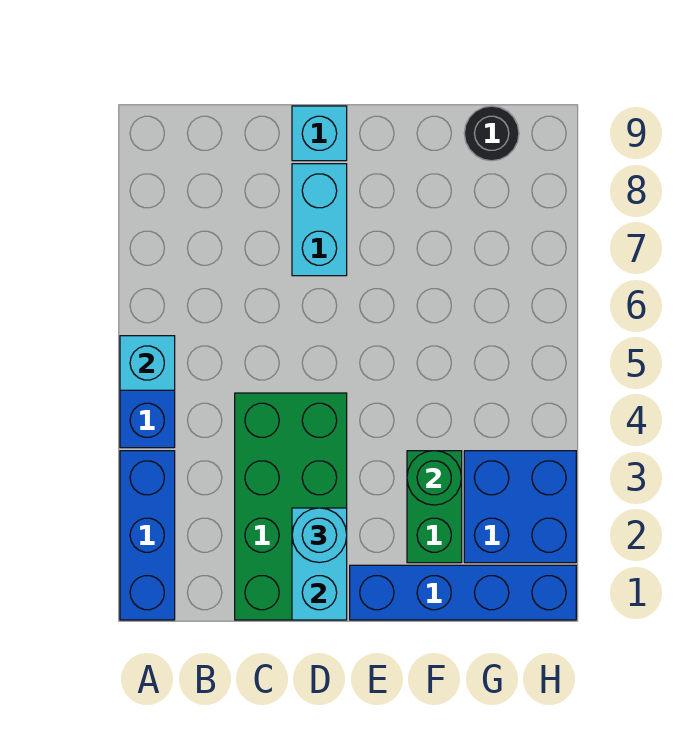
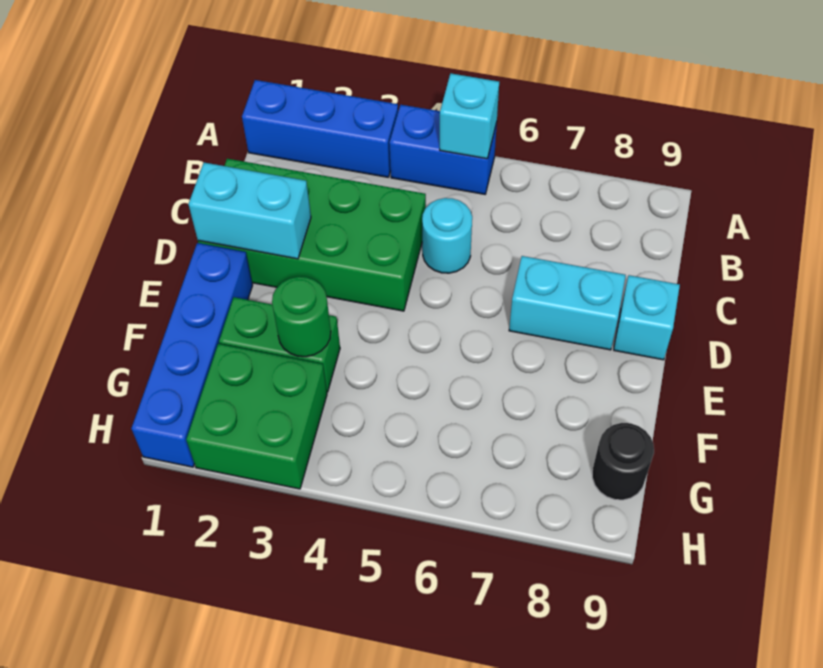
cyan 1x1 round brick [292,508,347,563] -> cyan 1x1 round brick moved to [422,198,472,273]
blue 2x2 brick [464,451,576,563] -> green 2x2 brick [186,344,327,489]

